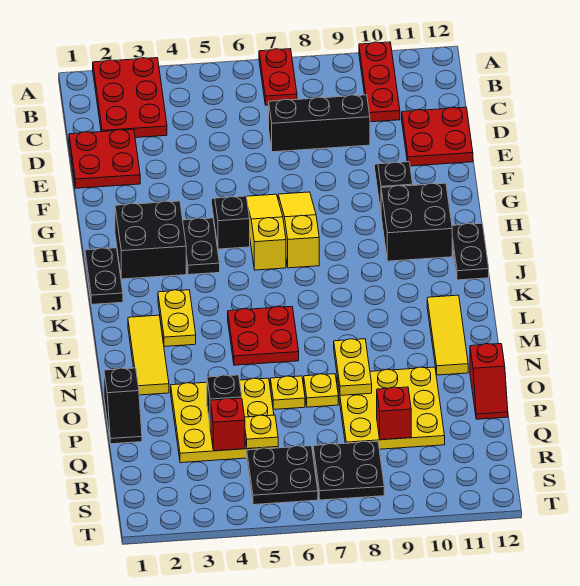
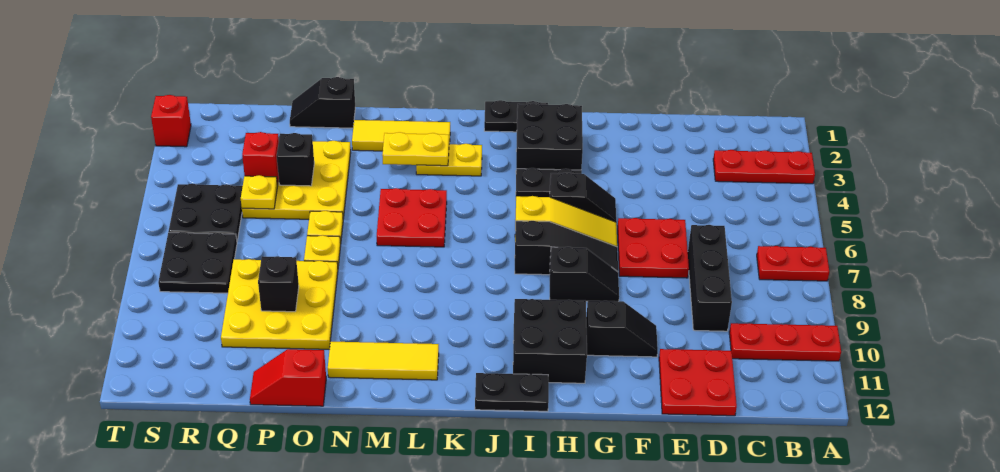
red 2x3 plate [93,58,167,138] -> red 1x3 plate [713,150,815,184]
red 2x2 plate [69,130,140,188] -> red 2x2 plate moved to [618,218,689,278]
yellow 1x3 slope [278,192,319,268] -> black 1x3 slope [515,221,618,275]
none -> black 1x2 slope [550,247,619,301]
yellow 1x2 plate [334,339,372,395] -> yellow 1x2 plate moved to [382,132,449,166]
none -> black 1x1 brick [258,256,299,312]
red 1x1 brick [377,387,411,440] -> red 1x1 brick moved to [151,95,191,147]

